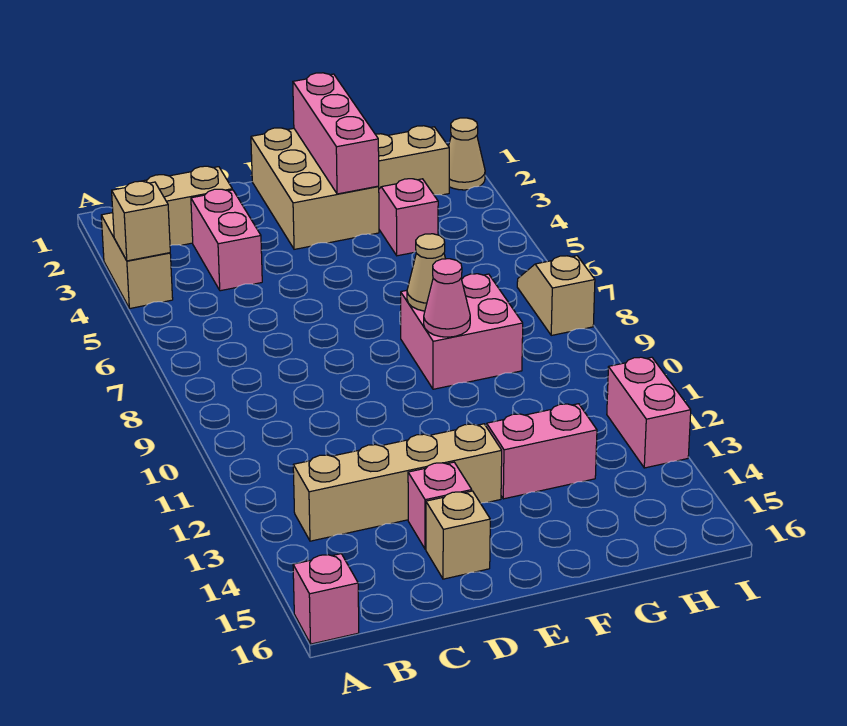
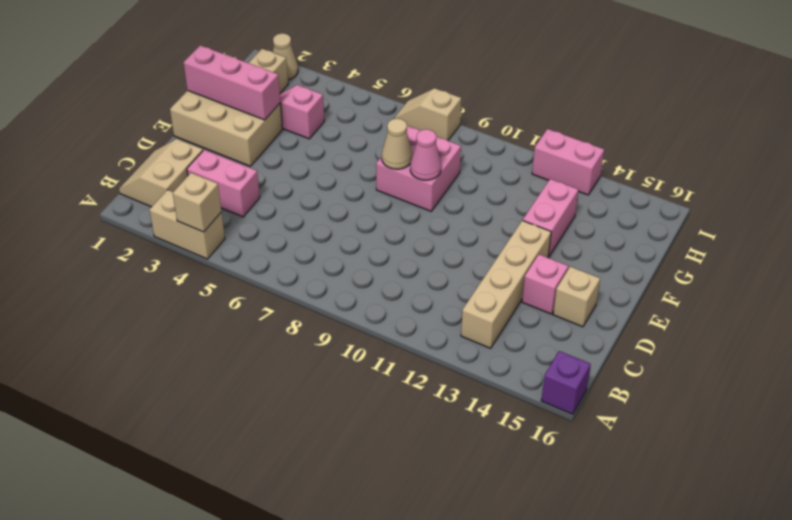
pink 1x1 brick [293,554,359,644] -> purple 1x1 brick [541,351,591,414]

